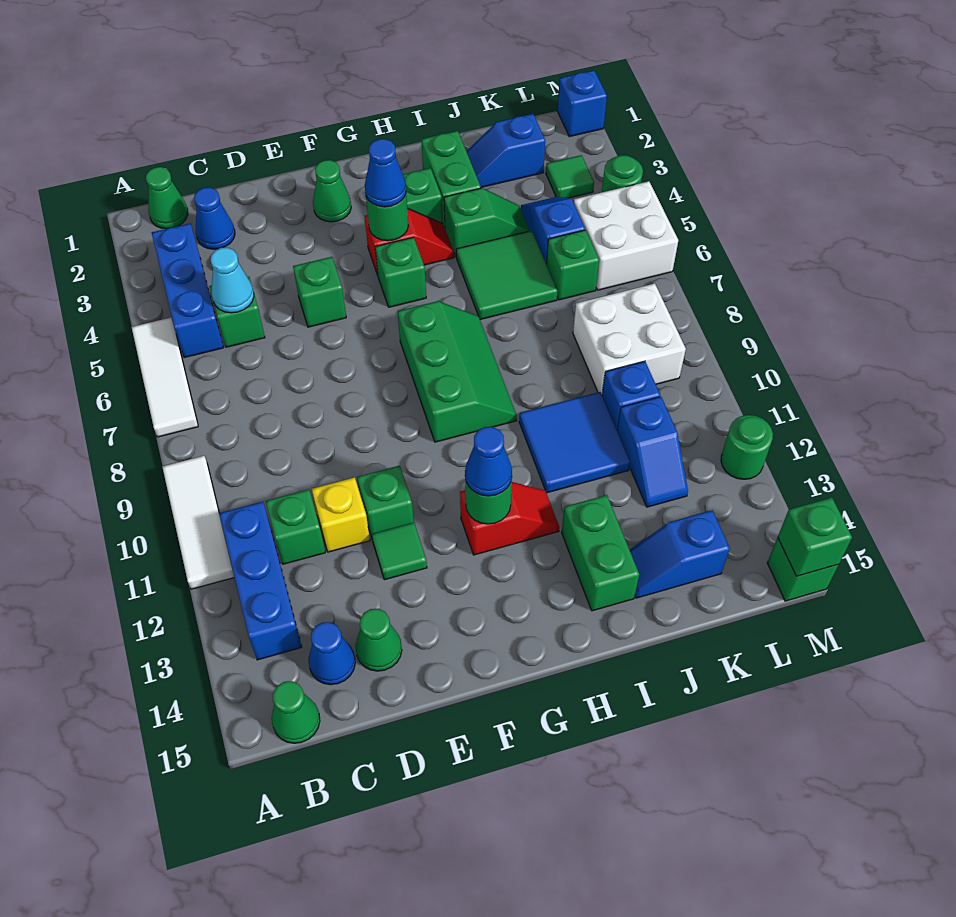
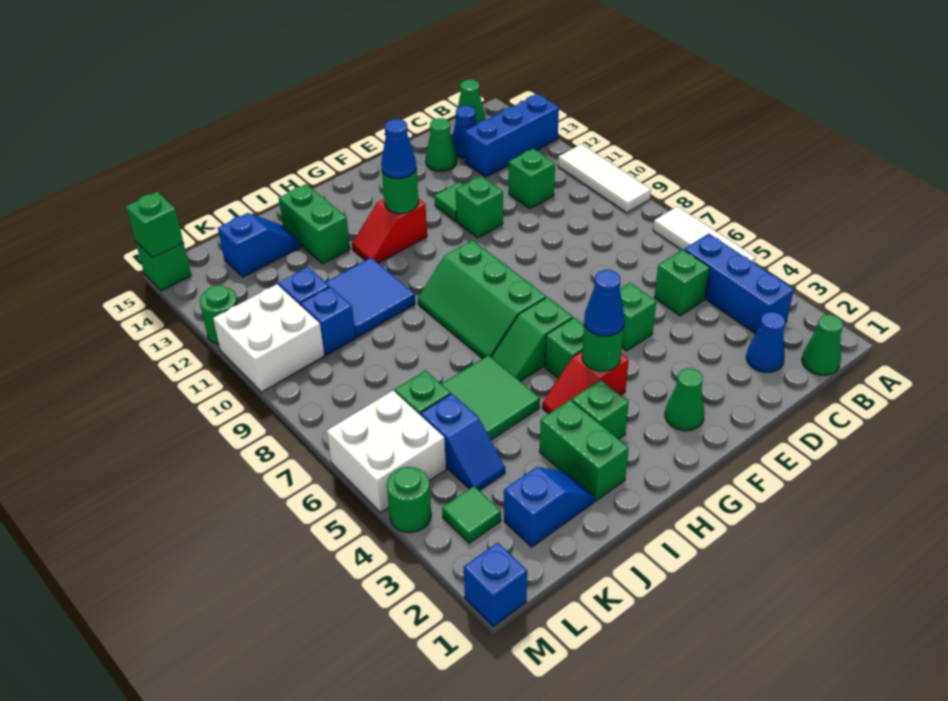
blue 1x3 brick [219,502,302,660] -> blue 1x3 brick turned to [465,94,559,177]
cyan 1x1 cone [211,248,254,313] -> none
yellow 1x1 brick [312,477,370,552] -> none
green 1x2 slope [444,188,530,256] -> green 1x2 slope moved to [491,297,573,381]
white 2x2 brick [573,283,686,394] -> white 2x2 brick moved to [213,284,325,392]

